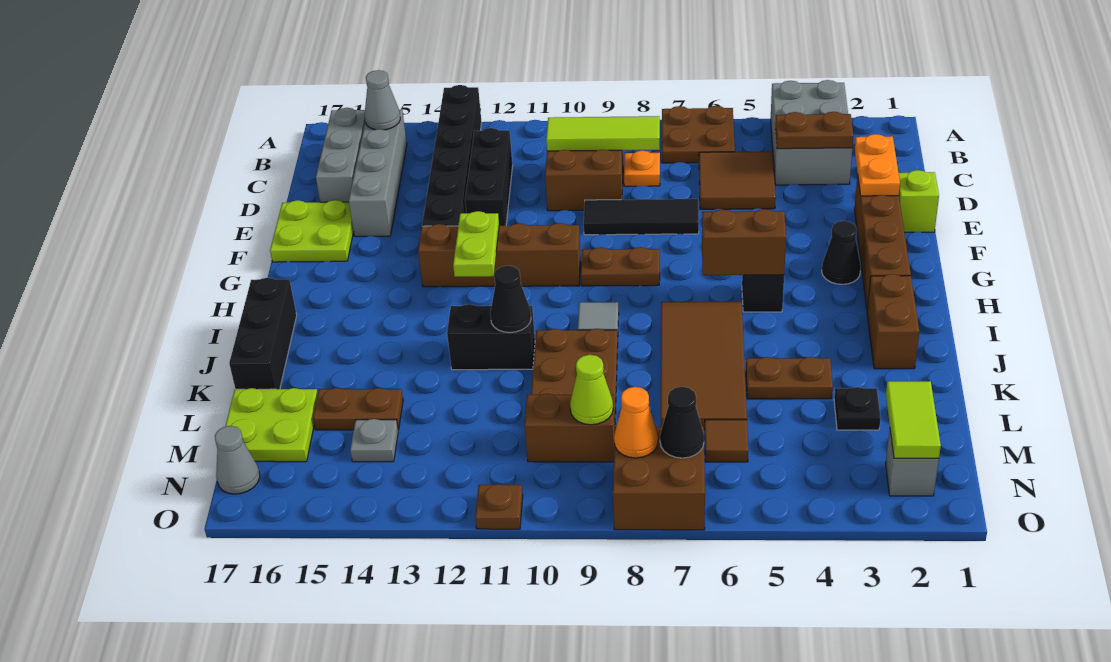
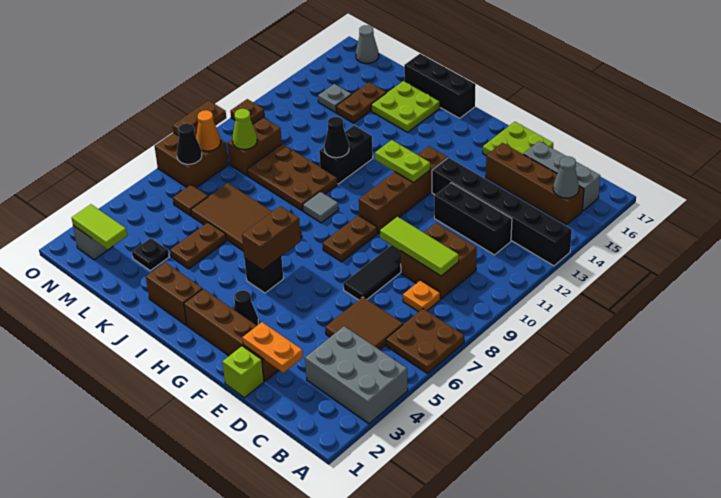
grey 1x4 brick [349,110,407,236] -> brown 1x4 brick [486,143,584,225]
brown 1x2 plate [775,112,853,149] -> brown 1x2 plate moved to [172,101,226,136]
lime 1x3 tile [546,116,660,151] -> lime 1x3 tile turned to [380,217,459,276]
lime 2x2 plate [225,388,318,462] -> lime 2x2 plate moved to [371,81,440,132]

